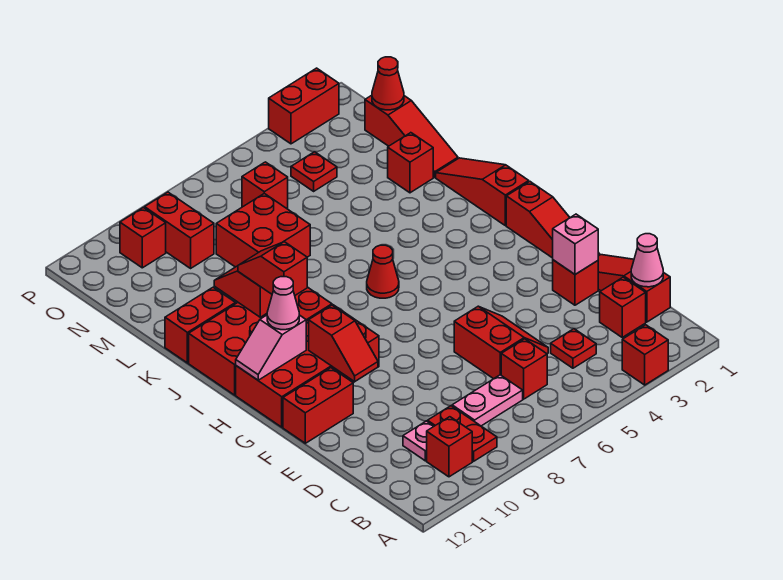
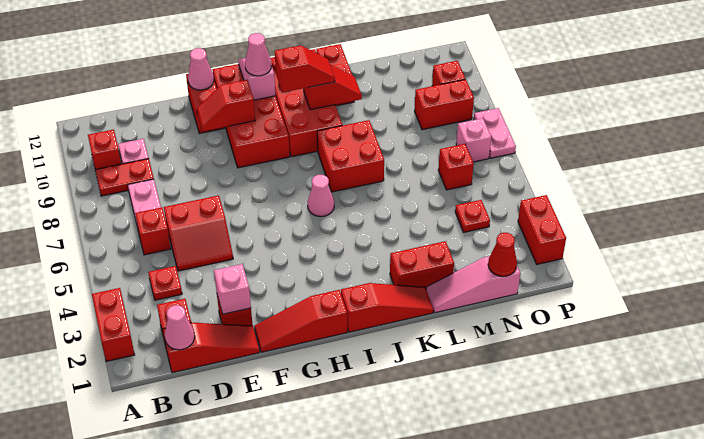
red 1x1 brick [622,325,668,385] -> red 1x2 brick [92,288,135,362]
none -> pink 1x1 cone [188,48,214,90]
red 1x1 cone [367,245,399,298] -> pink 1x1 cone [308,175,334,217]
red 1x3 slope [365,95,458,177] -> pink 1x3 slope [426,256,520,313]
red 1x1 brick [388,133,433,193] -> red 1x2 brick [390,241,454,288]
red 2x2 brick [216,193,310,267] -> red 2x2 brick moved to [317,120,384,192]
none -> pink 1x1 brick [456,118,491,162]
none -> pink 1x2 plate [474,108,516,158]

